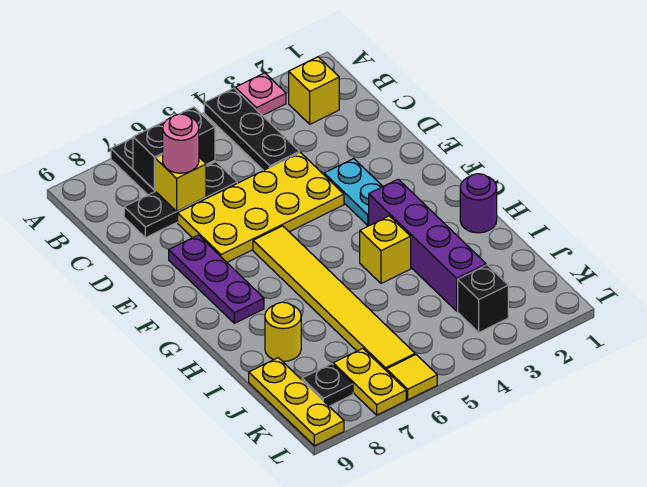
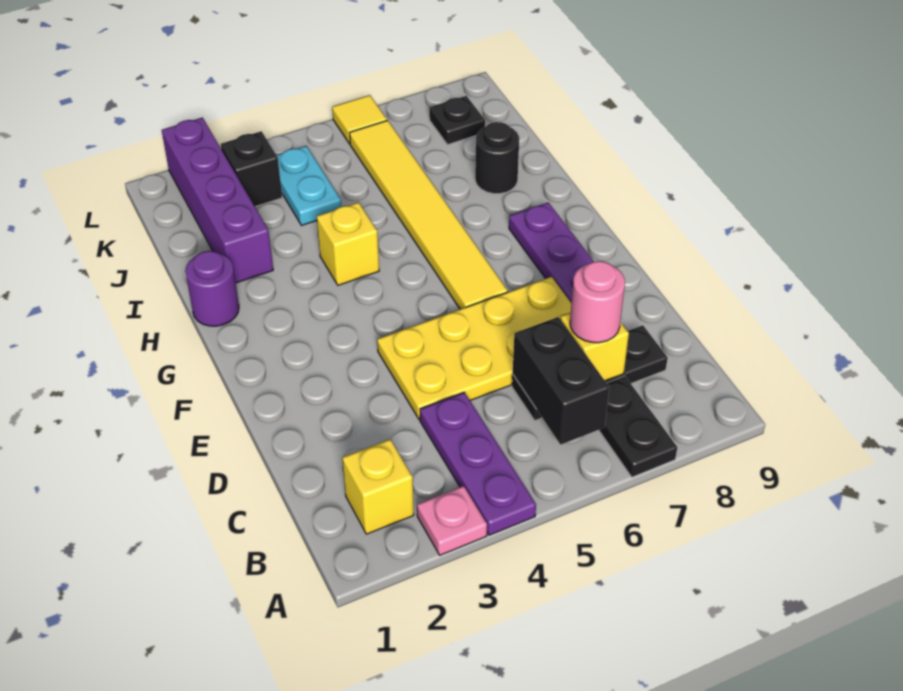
black 1x3 plate [204,88,299,171] -> purple 1x3 plate [420,392,536,535]
black 1x2 brick [133,107,215,190] -> black 1x2 brick turned to [513,317,609,444]
cyan 1x2 plate [324,159,383,225] -> cyan 1x2 plate moved to [277,146,341,226]
purple 1x4 brick [369,179,486,311] -> purple 1x4 brick moved to [162,118,273,283]
yellow 1x1 round brick [265,302,301,361] -> black 1x1 round brick [475,122,519,194]
yellow 1x3 plate [249,358,344,446] -> none
yellow 1x2 plate [333,348,406,415] -> none

